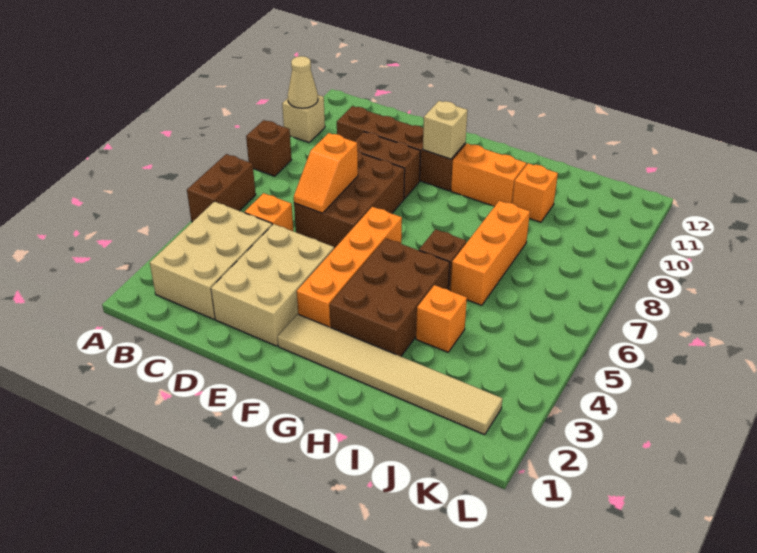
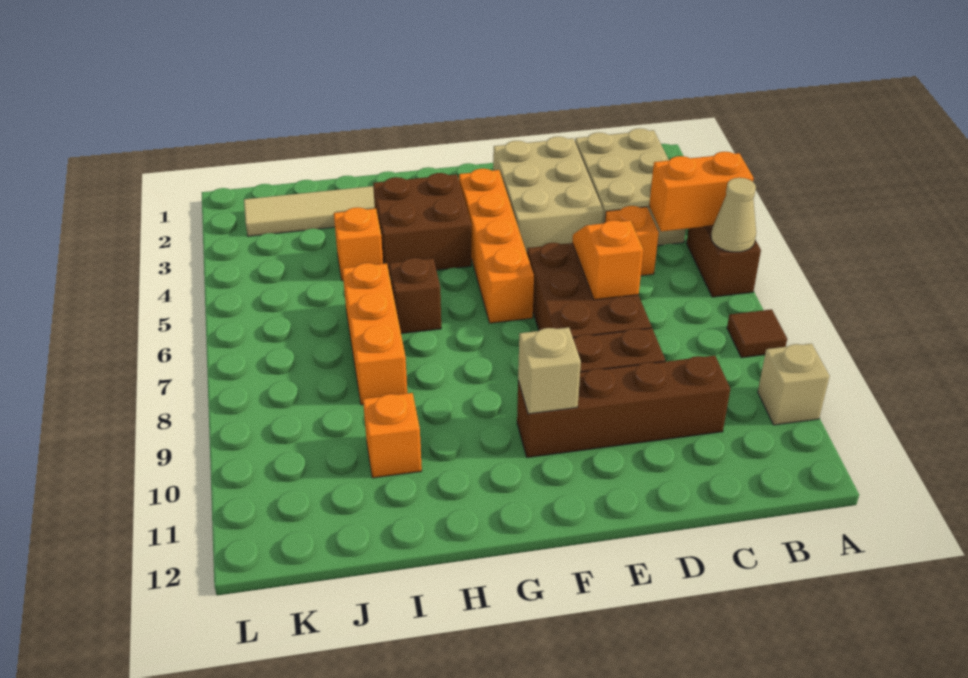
brown 1x1 brick [246,120,292,176] -> brown 1x1 tile [727,309,787,358]
tan 1x1 cone [288,56,318,108] -> tan 1x1 cone moved to [711,178,756,252]
brown 2x3 brick [330,238,450,356] -> brown 2x2 brick [373,173,471,275]
orange 1x2 brick [451,144,526,207] -> orange 1x2 brick moved to [649,152,754,231]

